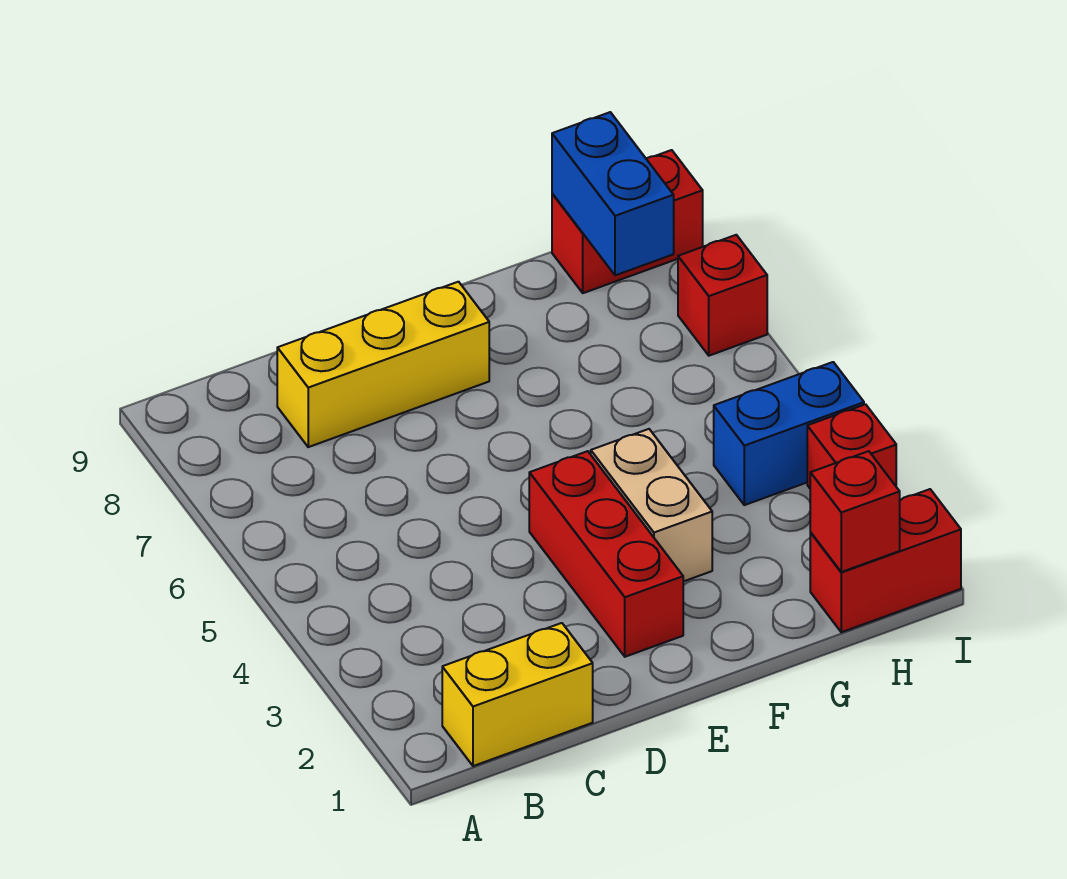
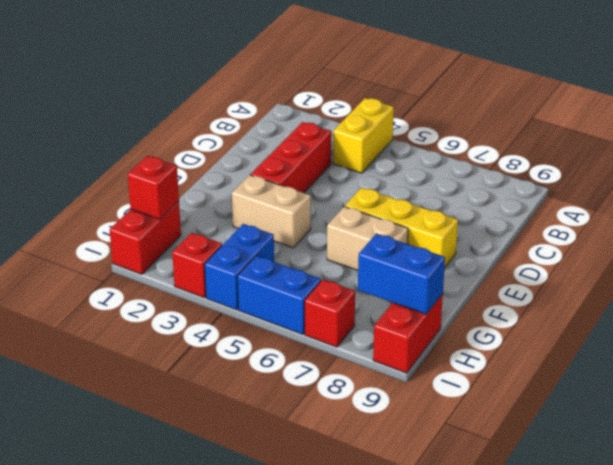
yellow 1x2 brick [442,623,593,766] -> yellow 1x2 brick moved to [333,98,394,173]
yellow 1x3 brick [277,282,489,447] -> yellow 1x3 brick turned to [345,188,458,268]
red 1x3 brick [529,451,683,657] -> red 1x3 brick turned to [250,122,331,193]
none -> tan 1x2 brick [327,207,408,270]
none -> blue 1x2 brick [237,256,321,334]

